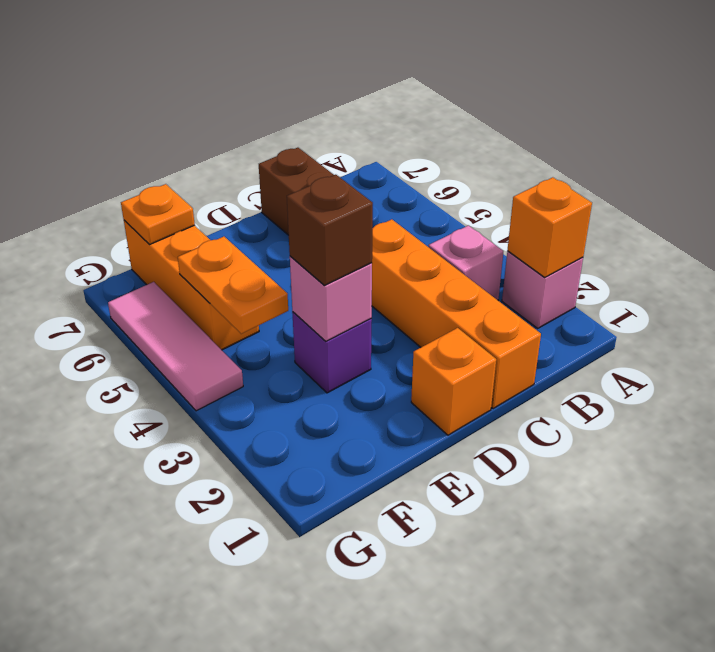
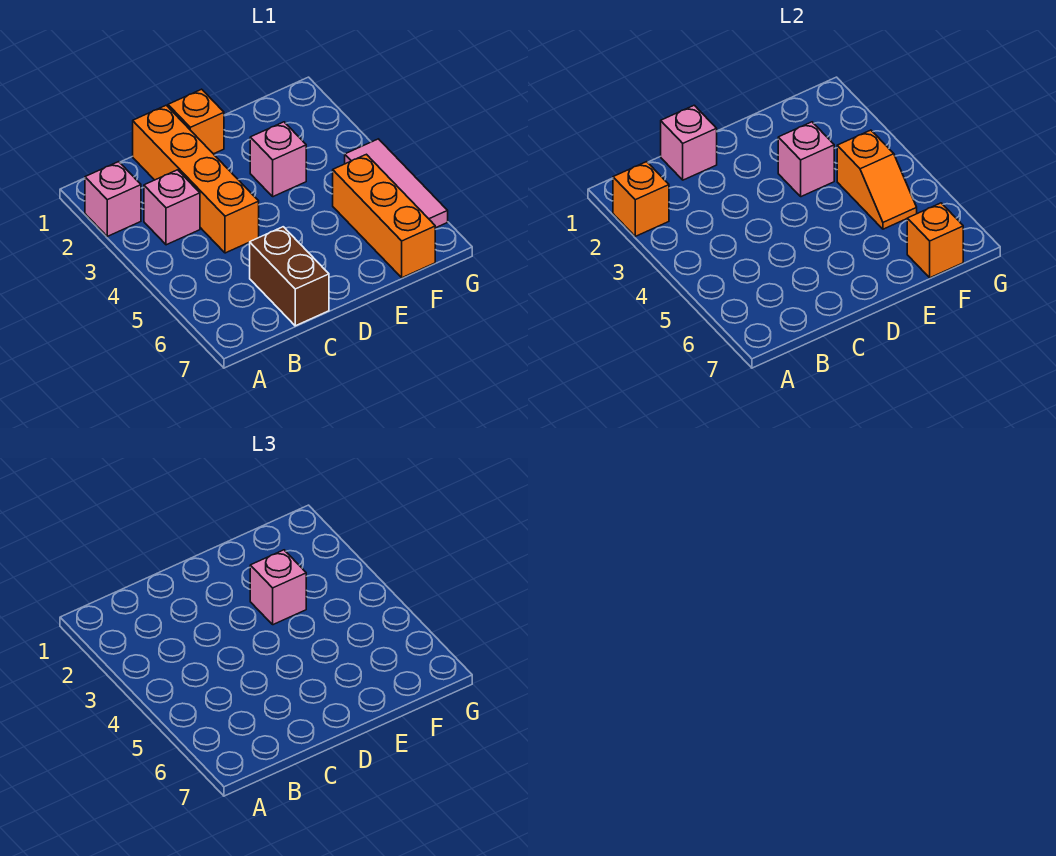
none -> pink 1x1 brick [661,105,717,180]
purple 1x1 brick [292,312,372,393] -> pink 1x1 brick [250,122,306,197]
brown 1x1 brick [287,175,373,286] -> pink 1x1 brick [250,550,306,625]
orange 1x2 plate [178,237,288,334] -> orange 1x2 slope [837,130,917,229]
orange 1x1 plate [121,184,195,245] -> orange 1x1 brick [907,203,963,278]

